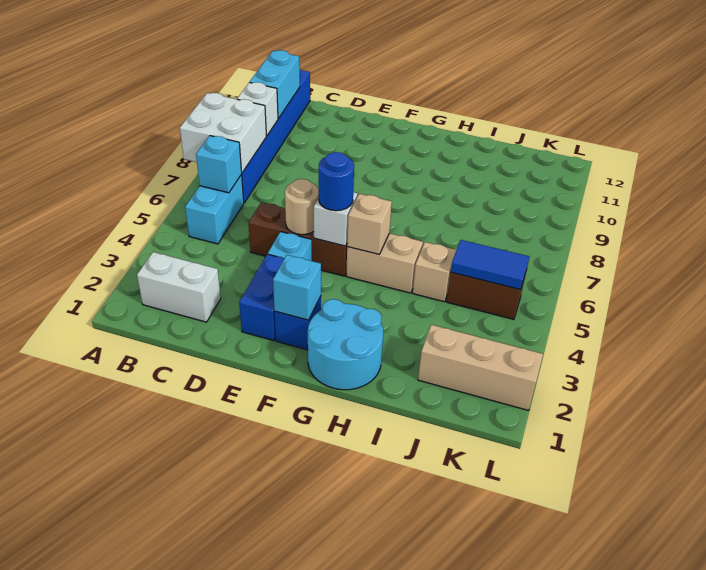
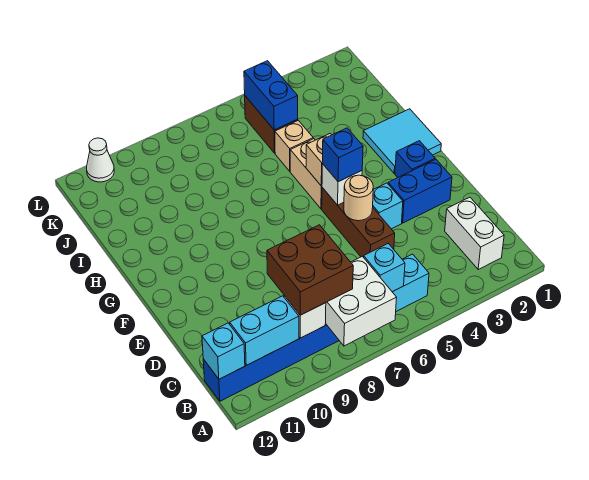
none -> brown 2x2 brick [267,225,353,315]
cyan 1x1 brick [273,255,321,320] -> cyan 1x1 brick moved to [202,323,245,379]
blue 1x1 round brick [319,152,354,211] -> blue 1x1 brick [322,128,363,182]
cyan 2x2 round brick [308,299,383,390] -> cyan 2x2 tile [363,109,441,173]
tan 1x3 brick [418,325,543,410] -> none
blue 1x2 tile [451,240,529,290] -> blue 1x2 brick [244,61,298,130]
none -> white 1x1 cone [87,138,114,182]

